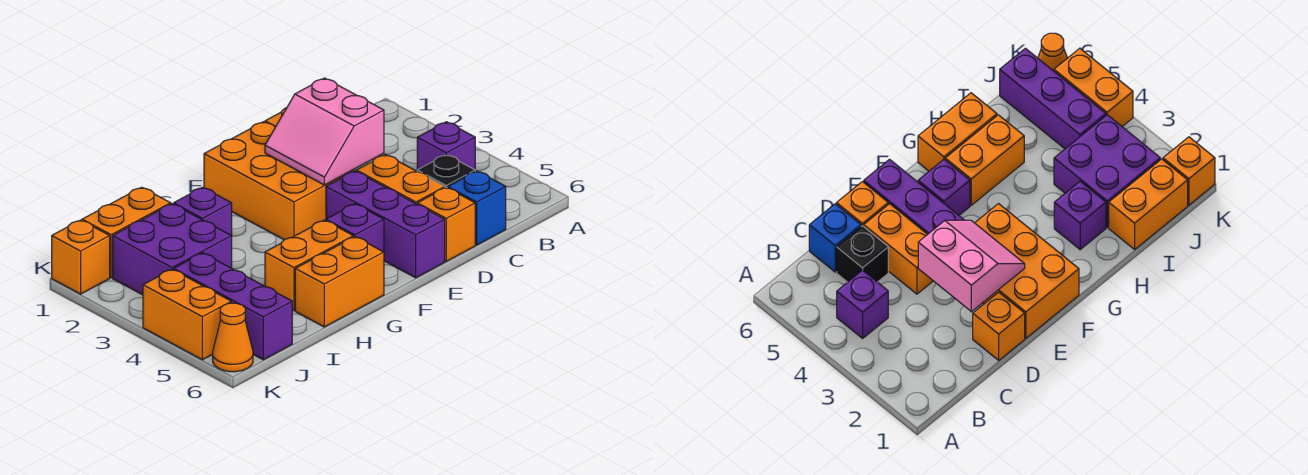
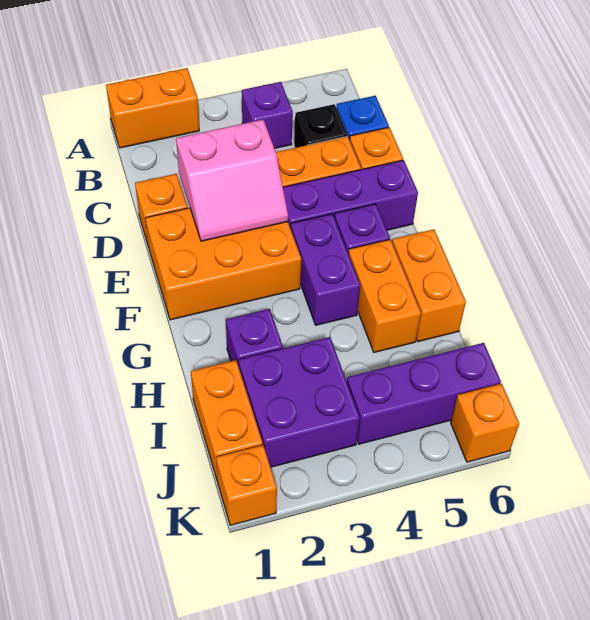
none -> purple 1x2 brick [291,214,360,325]
orange 1x2 brick [143,269,231,360] -> orange 1x2 brick moved to [106,68,199,148]
orange 1x1 cone [213,303,253,372] -> orange 1x1 brick [451,384,519,462]

